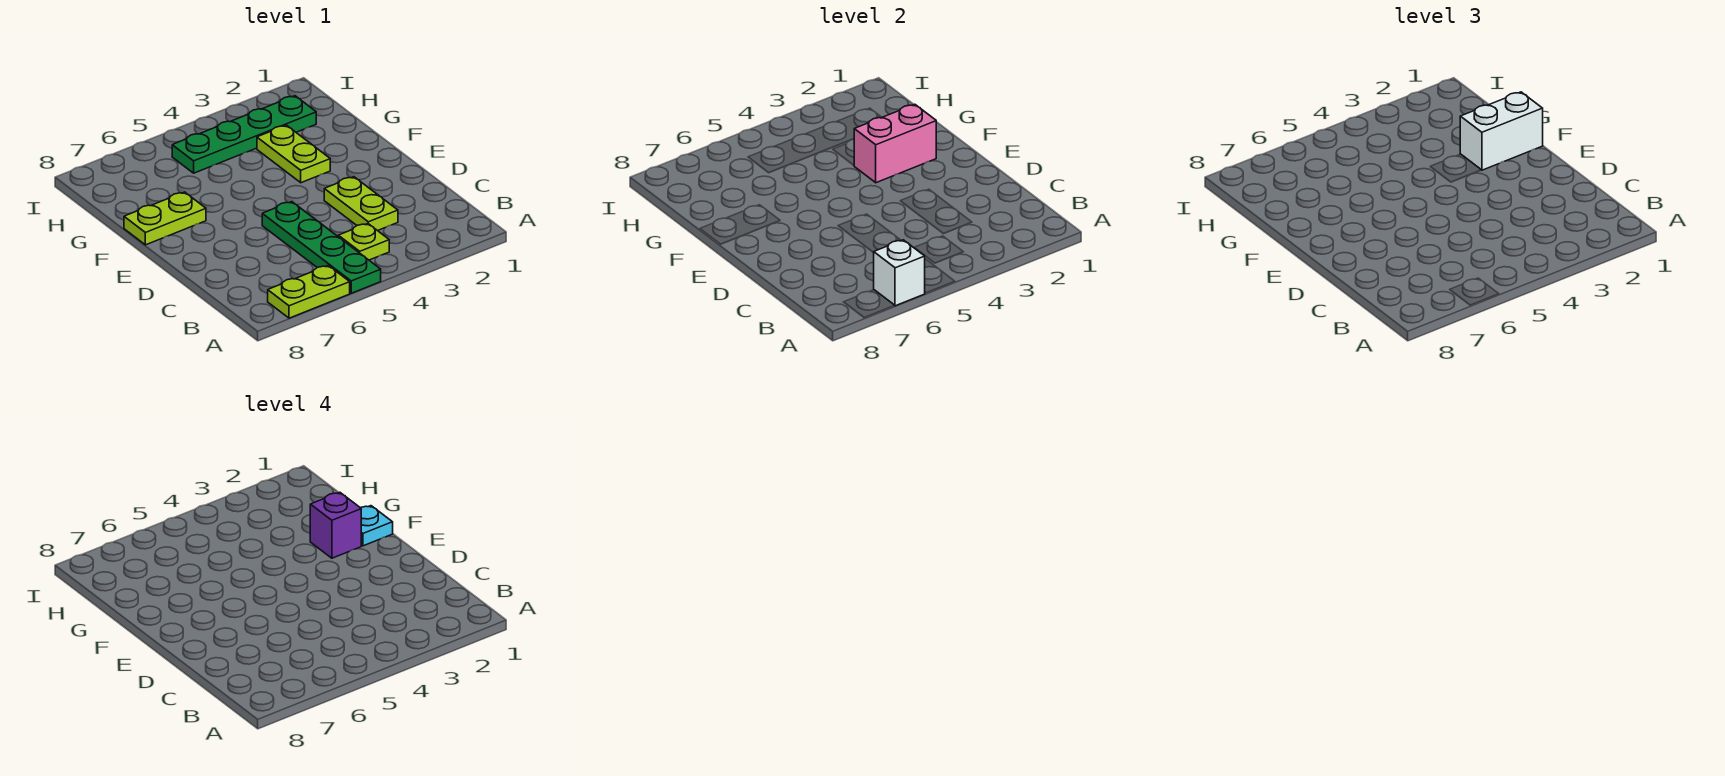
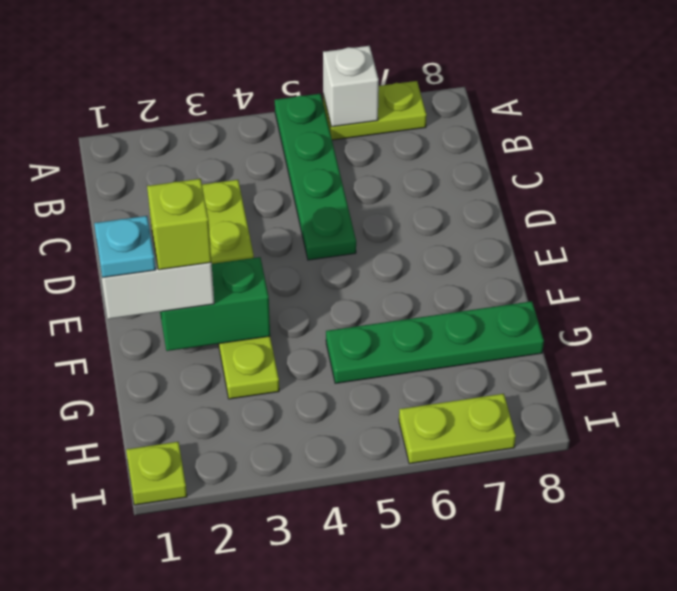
lime 1x1 plate [338,224,389,260] -> lime 1x1 plate moved to [126,442,187,505]
pink 1x2 brick [854,104,936,183] -> green 1x2 brick [160,257,270,351]
purple 1x1 brick [310,492,361,558] -> lime 1x1 brick [147,179,211,270]
lime 1x2 plate [124,192,206,245] -> lime 1x2 plate moved to [399,394,516,464]
green 1x4 plate [172,96,316,173] -> green 1x4 plate moved to [326,301,544,383]

